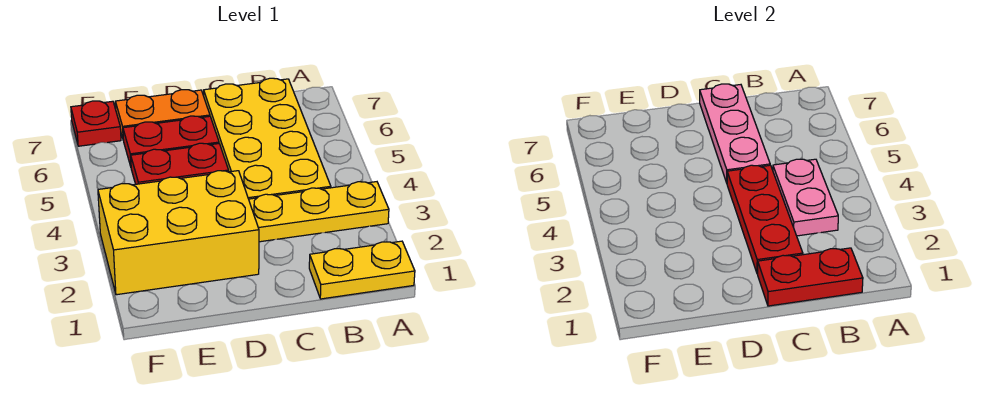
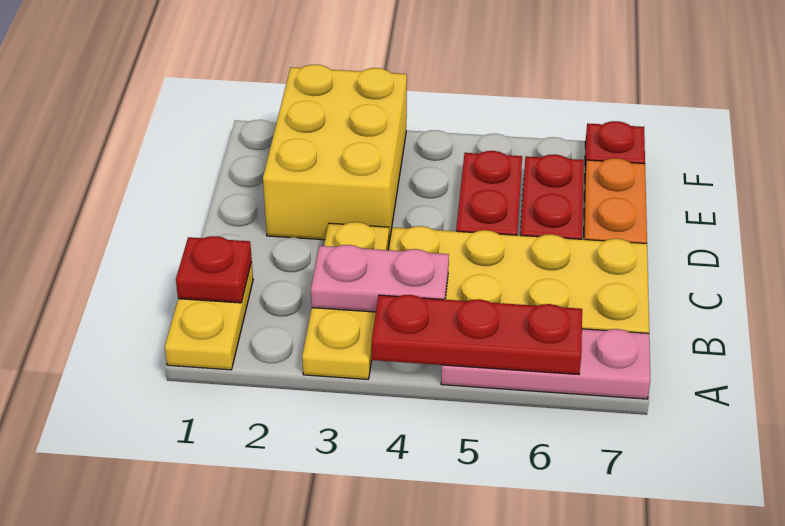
red 1x2 plate [758,248,863,306] -> red 1x1 plate [176,236,252,303]
red 1x3 plate [727,165,803,274] -> red 1x3 plate moved to [372,295,582,375]
pink 1x3 plate [700,84,770,183] -> pink 1x3 plate moved to [441,329,650,399]

